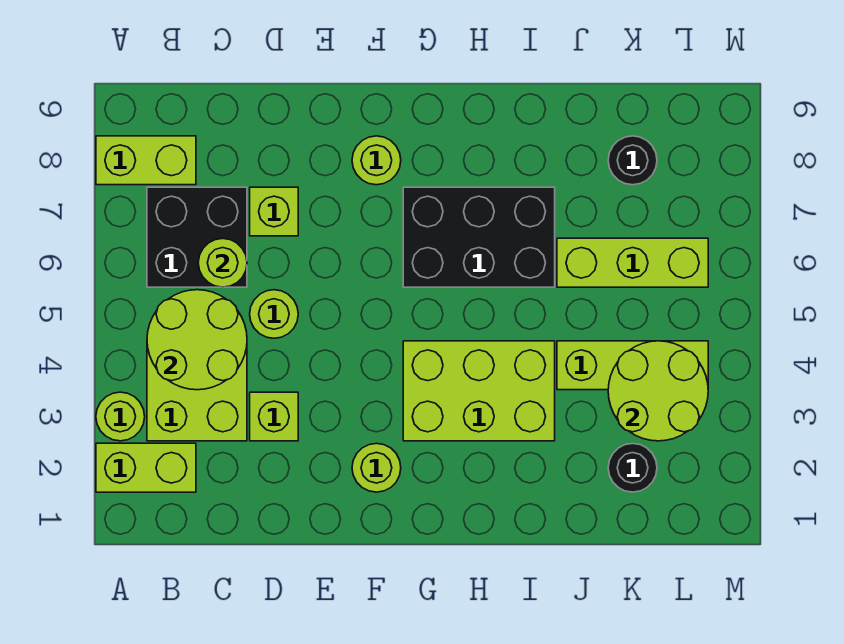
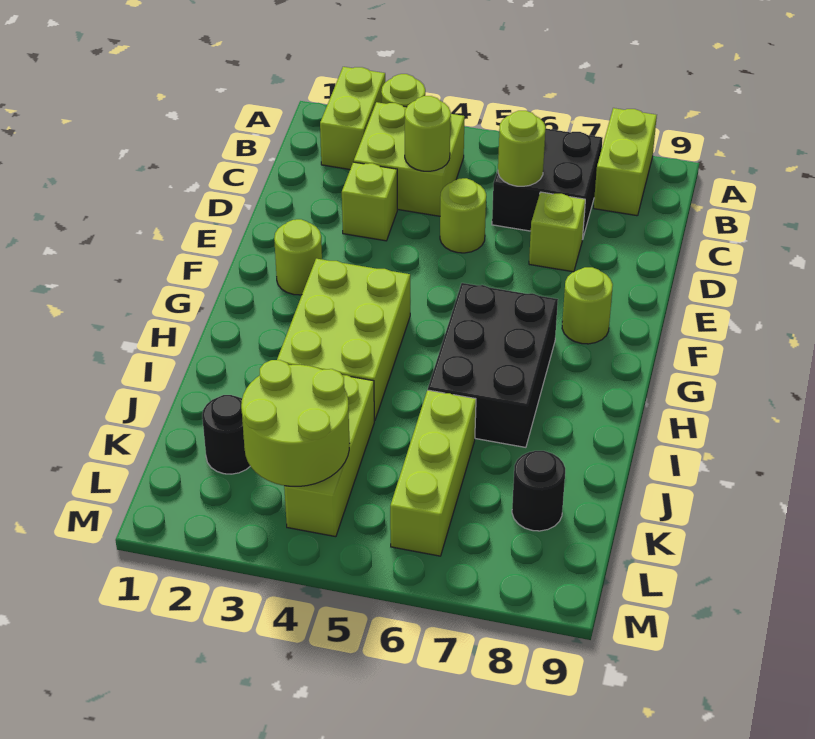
lime 2x2 round brick [147,290,247,390] -> lime 1x1 round brick [405,96,451,171]

